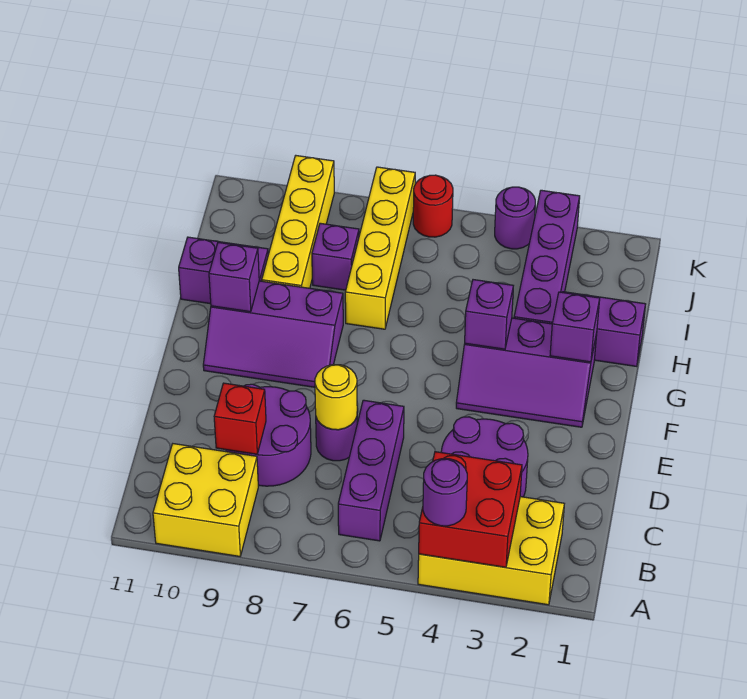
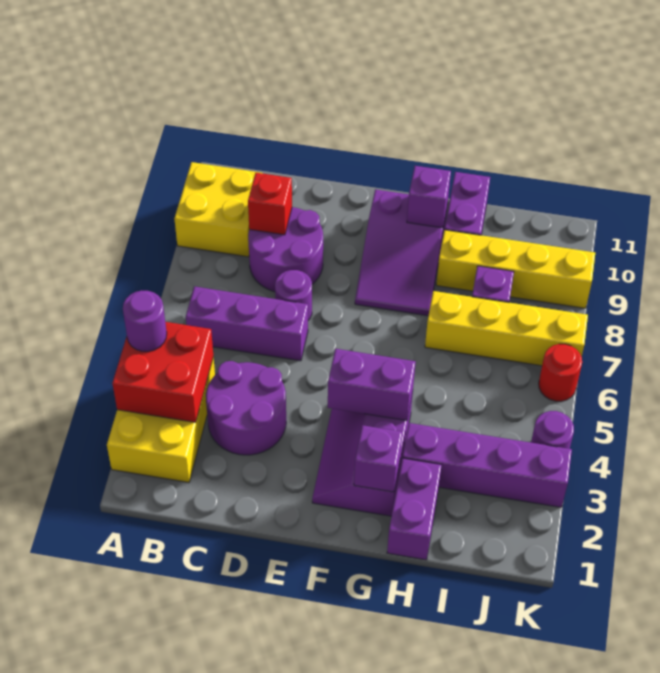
yellow 1x1 round brick [315,364,357,430] -> none
purple 2x3 slope [203,281,343,387] -> purple 2x3 slope turned to [355,189,448,316]
purple 1x1 brick [465,280,513,349] -> purple 1x2 brick [328,349,416,421]

